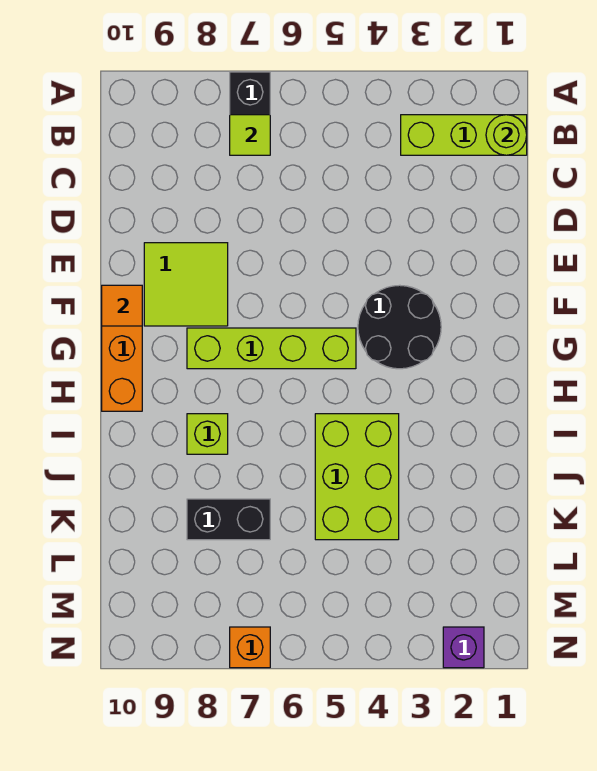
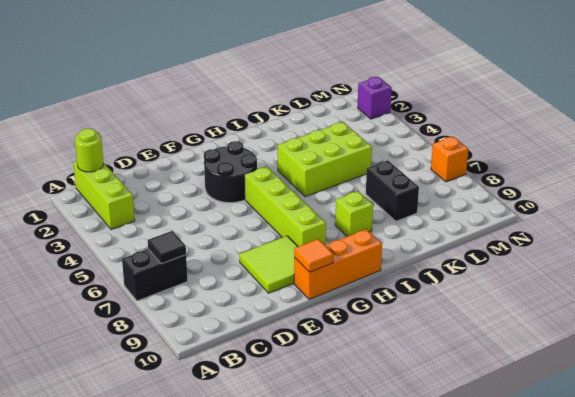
lime 1x1 tile [230,115,270,155] -> black 1x1 tile [148,231,186,264]

